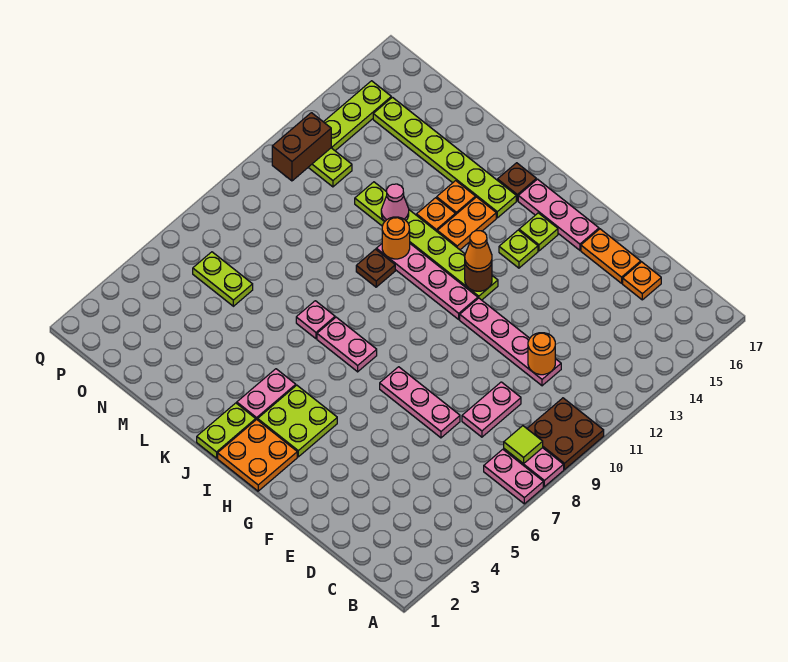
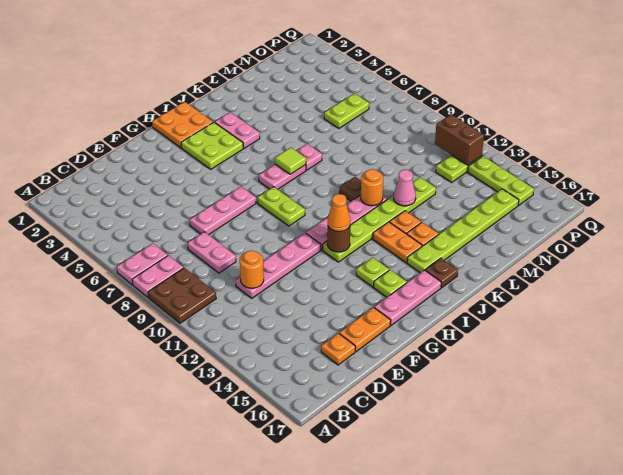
lime 1x1 tile [504,426,543,464] -> lime 1x1 tile moved to [275,148,306,174]
lime 1x2 plate [197,403,256,458] -> lime 1x2 plate moved to [257,187,305,226]

